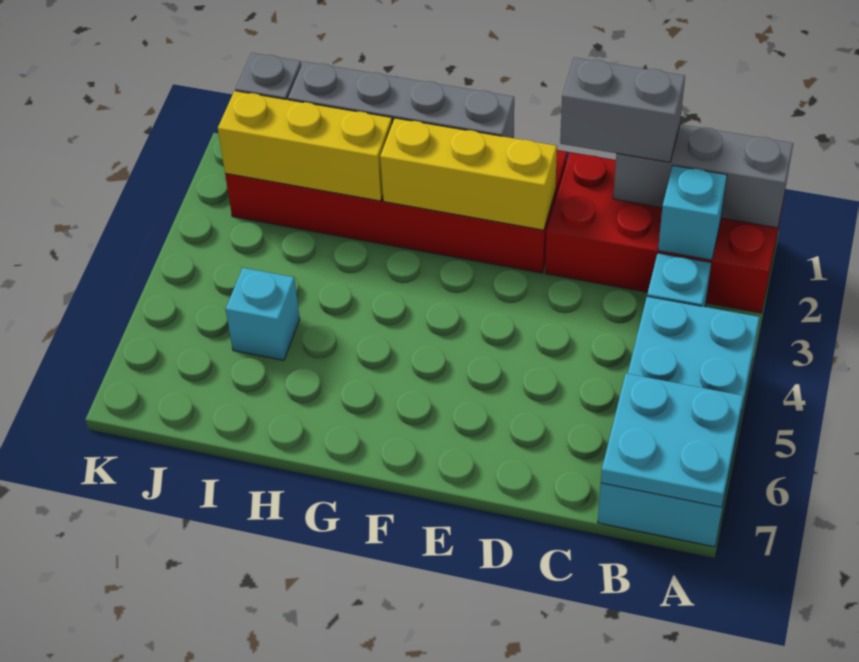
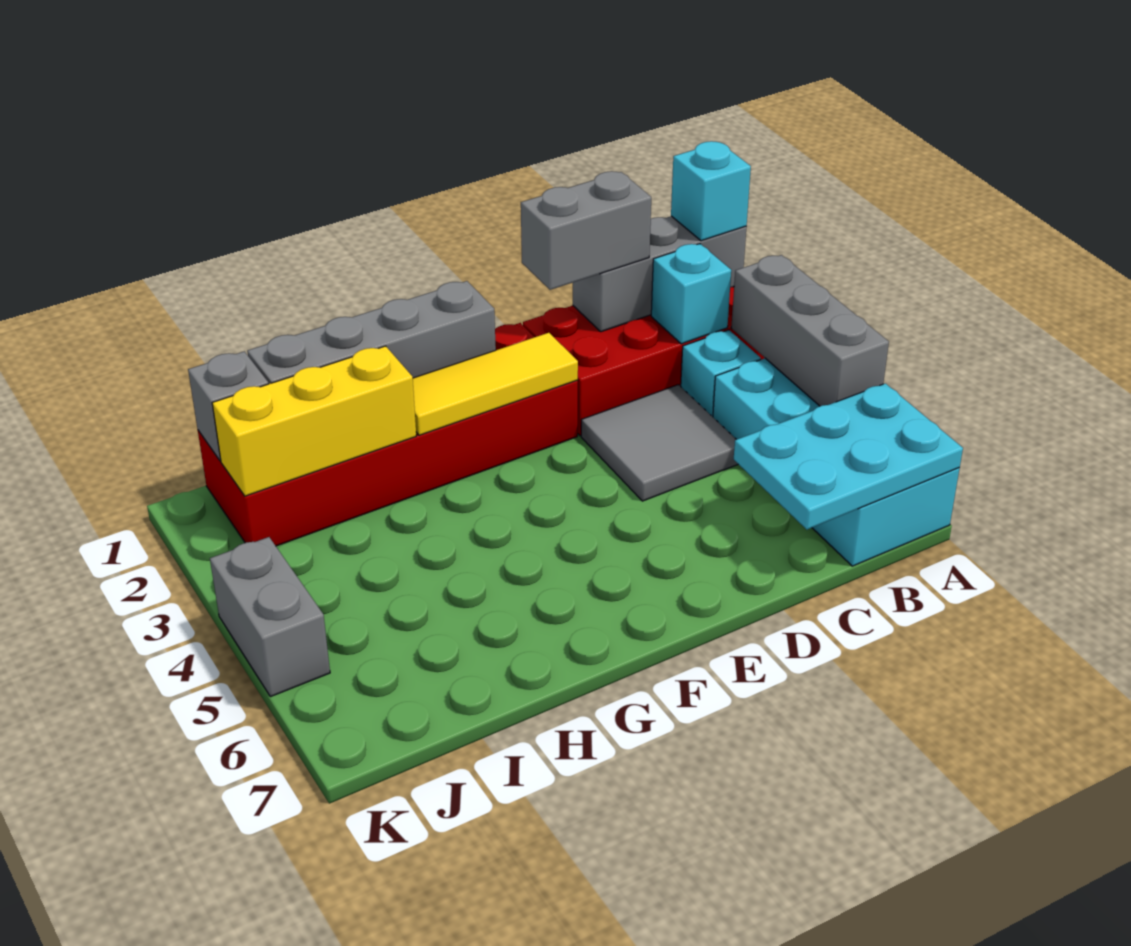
none -> grey 1x3 brick [731,255,889,406]
cyan 2x2 plate [601,373,743,507] -> cyan 2x3 plate [734,383,963,529]
none -> grey 2x2 tile [581,385,738,501]
yellow 1x3 brick [380,118,557,230] -> yellow 1x3 tile [413,333,578,435]
cyan 1x1 brick [226,268,300,360] -> cyan 1x1 brick moved to [671,141,751,241]
none -> grey 1x2 brick [210,537,330,697]

